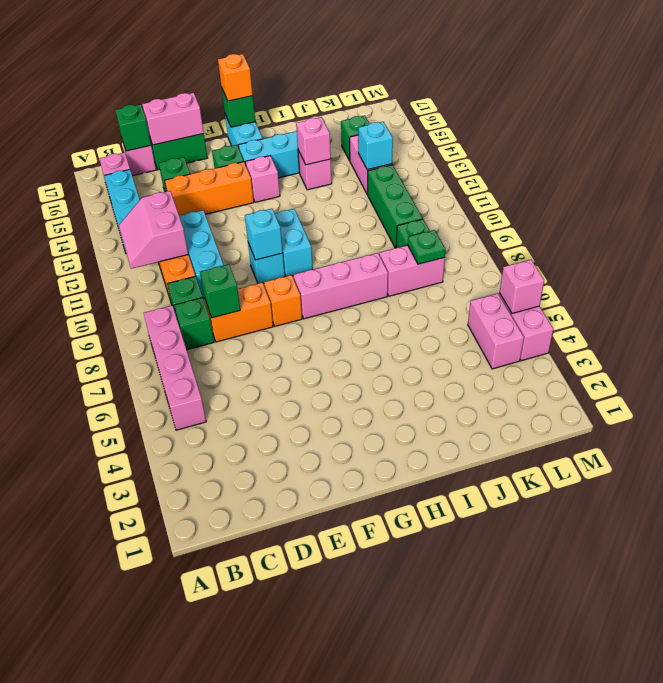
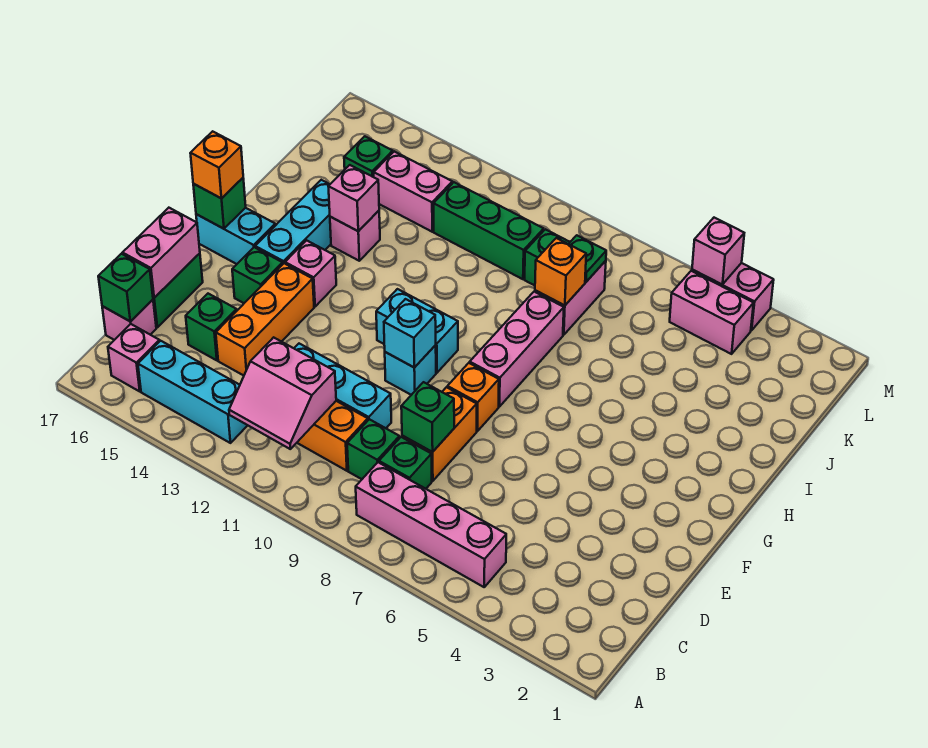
none -> orange 1x1 brick [535,238,586,306]
cyan 1x1 brick [358,122,393,170] -> none

